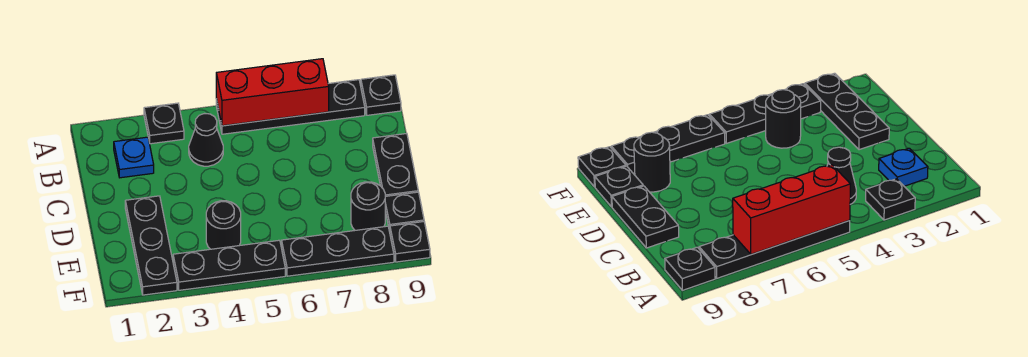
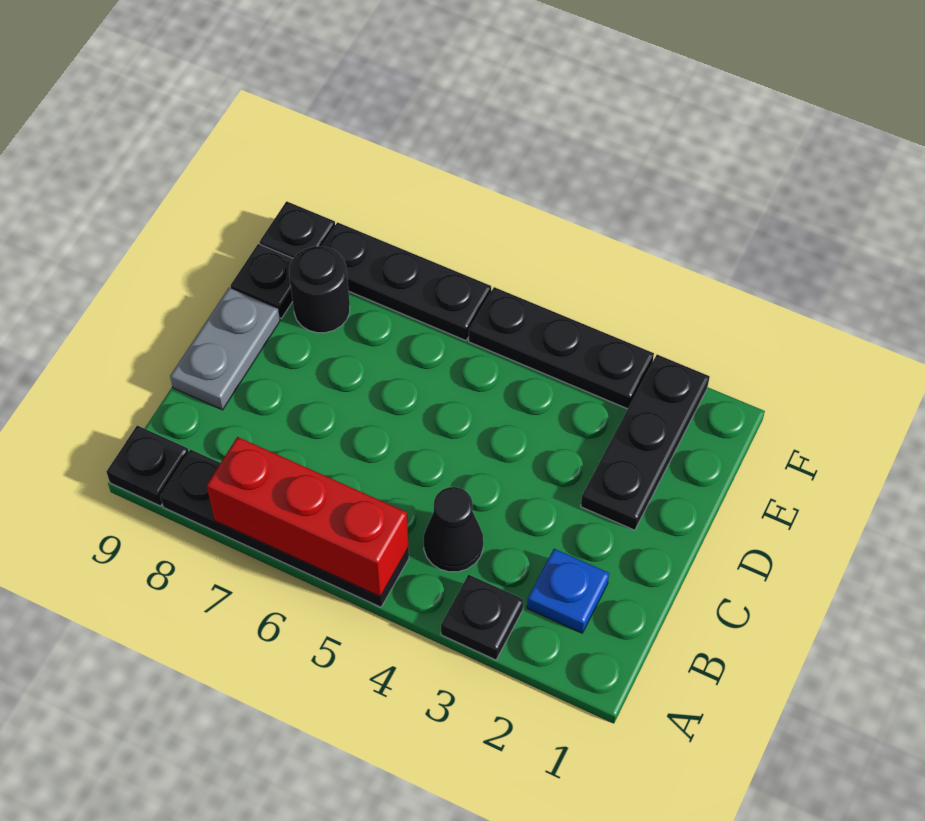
black 1x2 plate [373,133,418,196] -> grey 1x2 plate [170,288,280,410]
black 1x1 round brick [206,201,241,249] -> none

